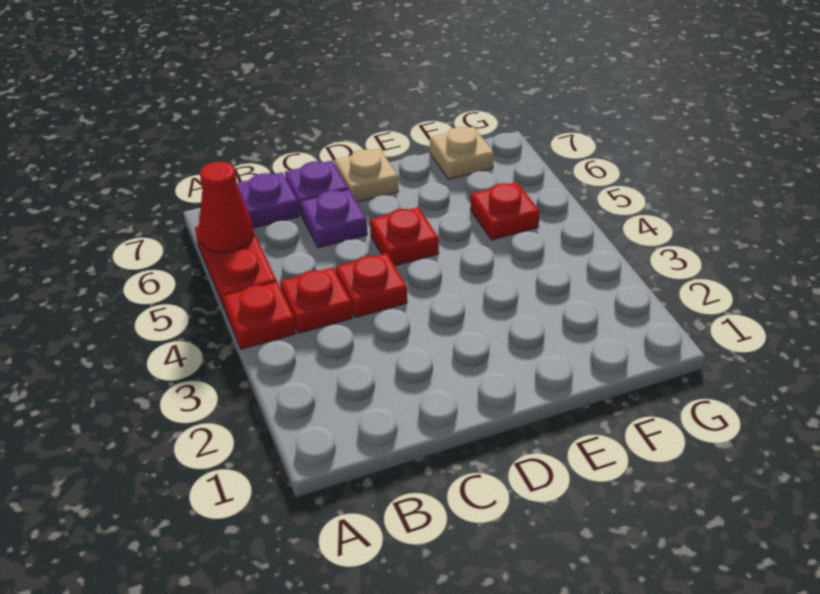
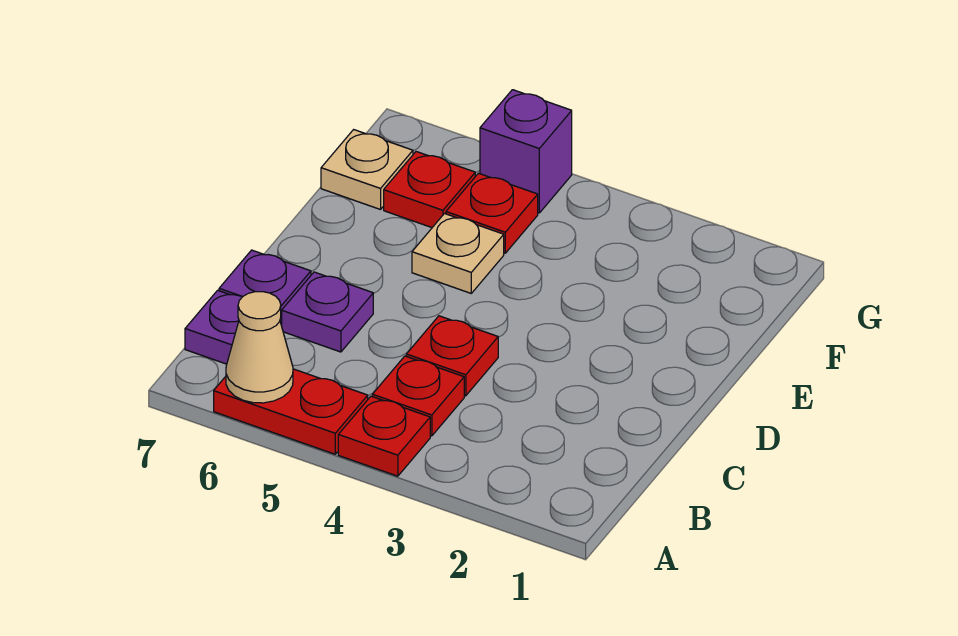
red 1x1 cone [199,162,254,253] -> tan 1x1 cone [226,292,293,403]
red 1x1 plate [370,207,439,266] -> red 1x1 plate moved to [384,152,475,228]
tan 1x1 plate [334,149,398,202] -> tan 1x1 plate moved to [412,214,504,293]
none -> purple 1x1 brick [480,90,572,213]

